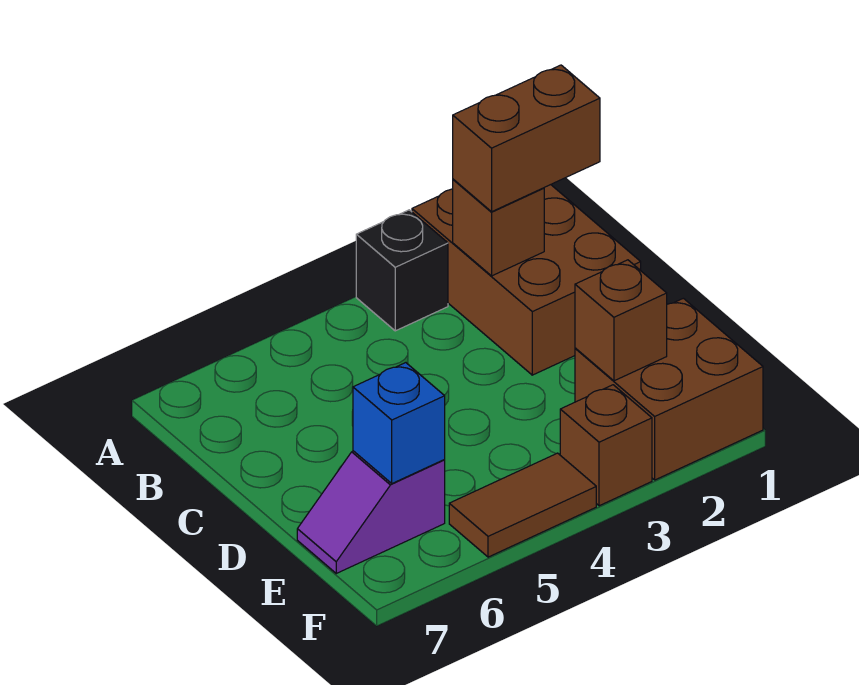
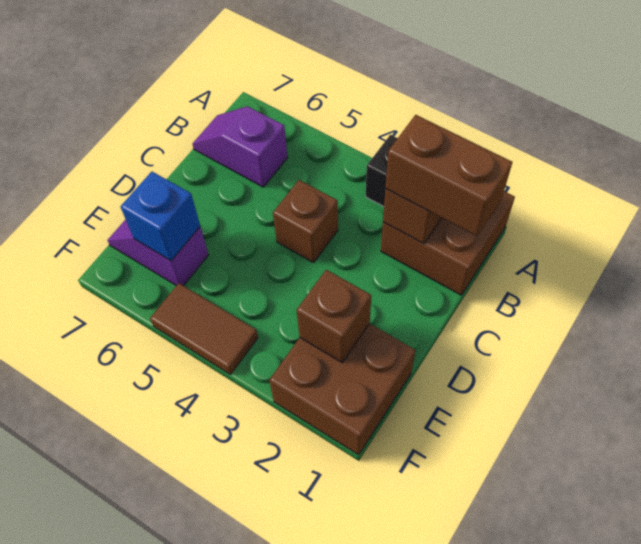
brown 2x3 brick [412,185,641,375] -> brown 2x2 brick [381,191,515,295]
none -> purple 1x2 slope [193,106,288,187]
brown 1x1 brick [560,385,652,506] -> brown 1x1 brick moved to [273,180,338,263]

